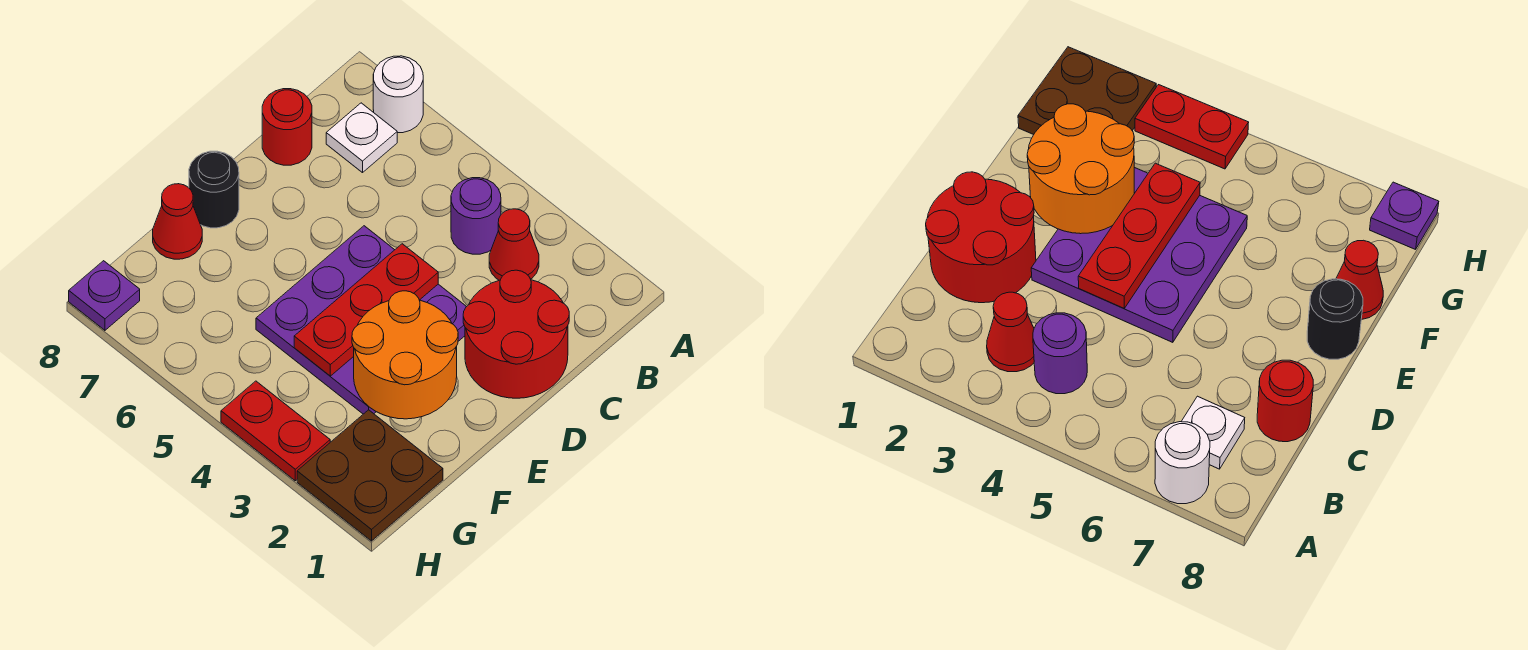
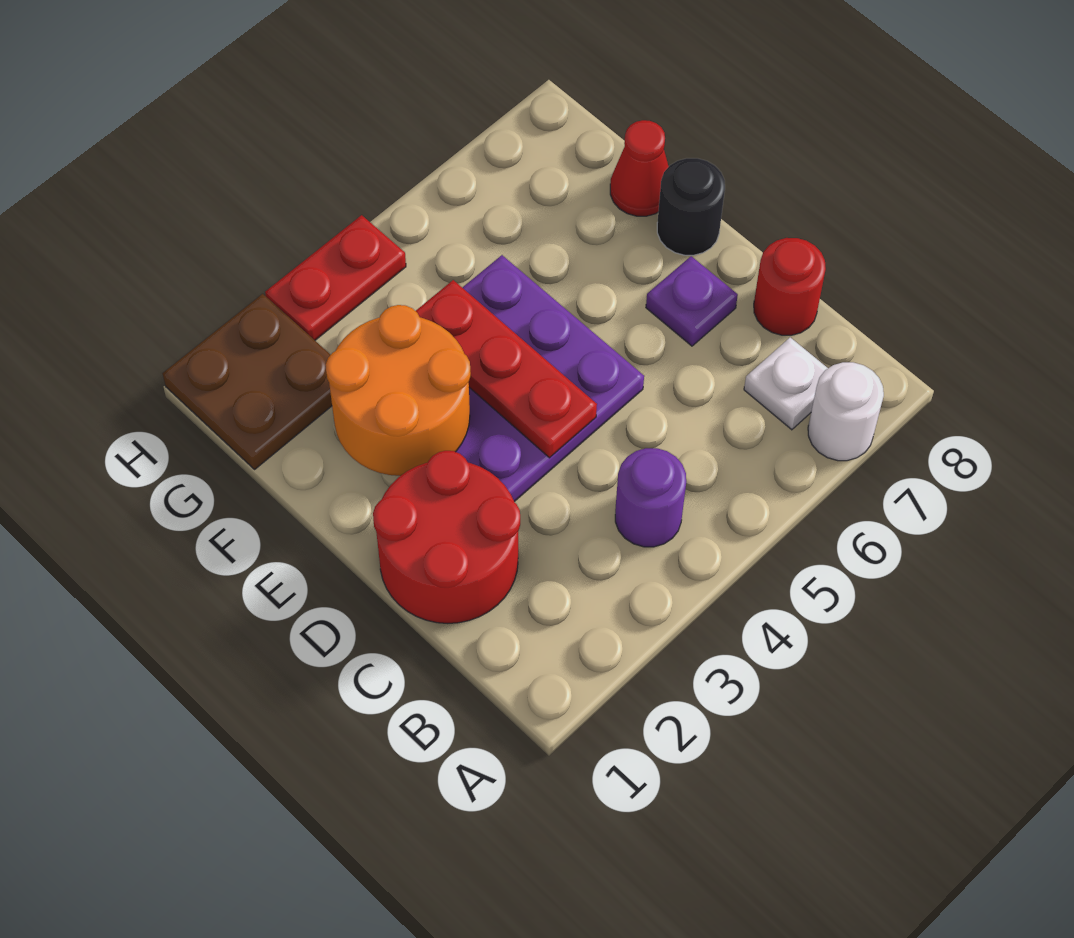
red 1x1 cone [489,209,539,280] -> none
purple 1x1 plate [69,261,140,330] -> purple 1x1 plate moved to [646,256,738,346]

